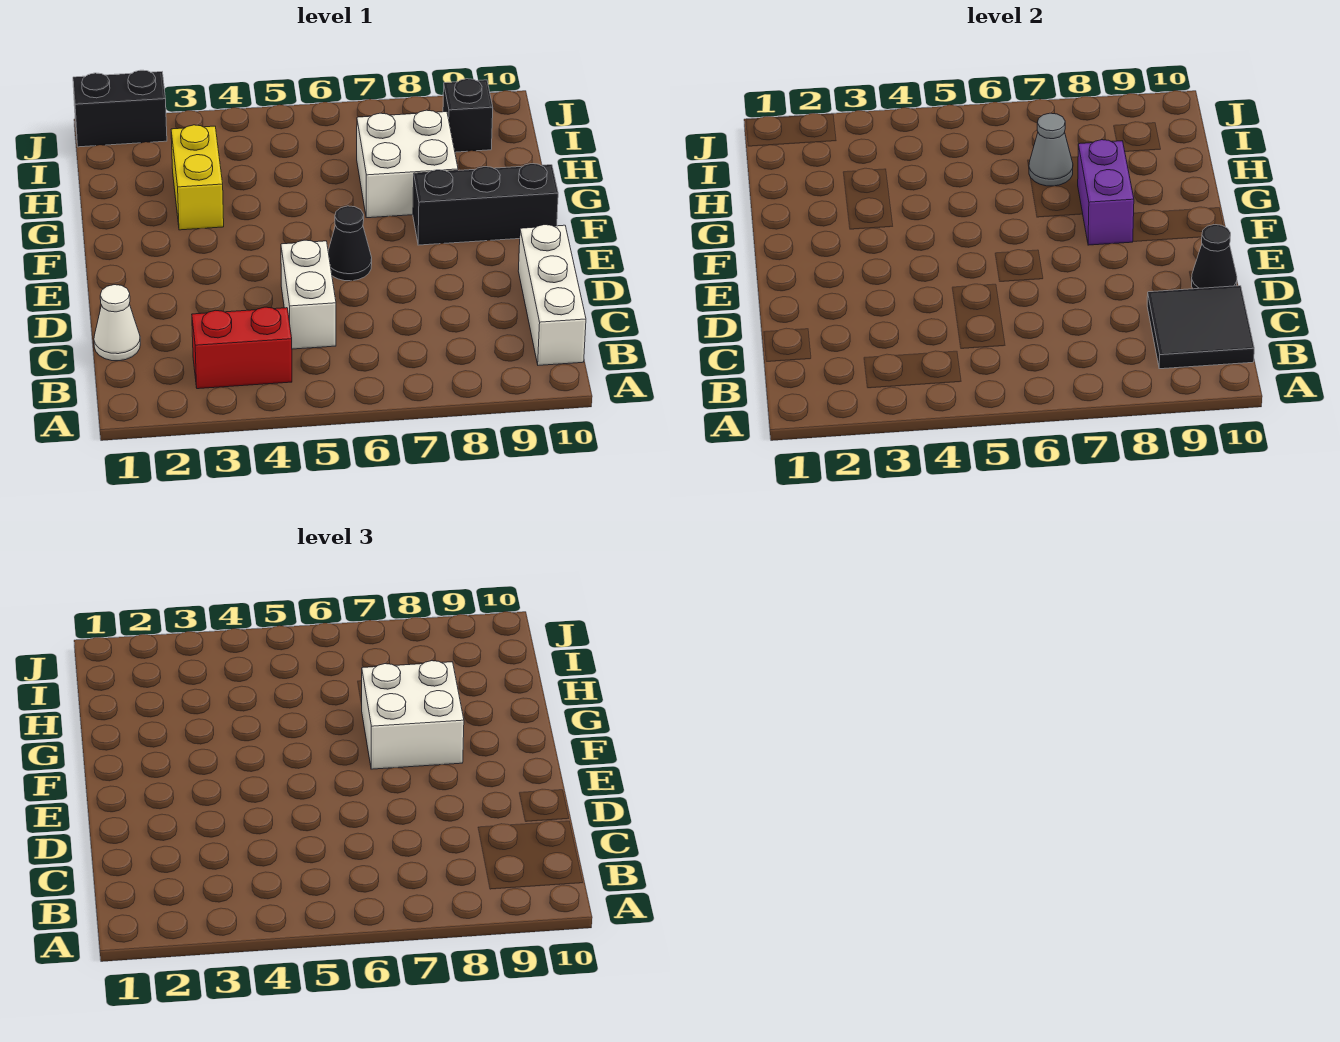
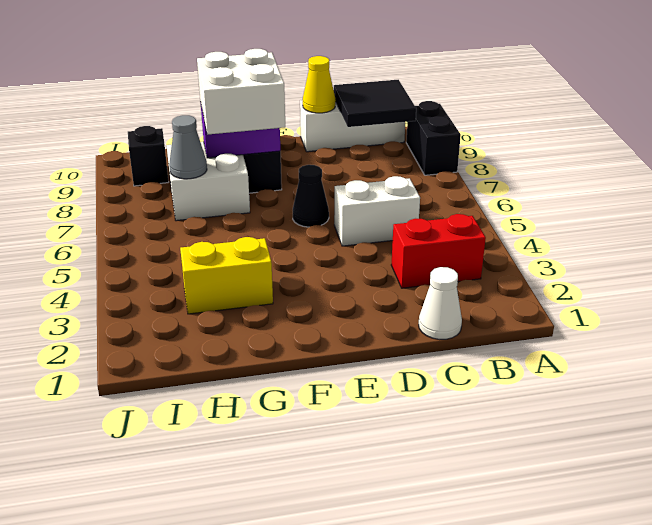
red 1x2 brick [192,307,292,389] -> red 1x2 brick turned to [391,214,486,288]
black 1x1 cone [1192,225,1237,289] -> yellow 1x1 cone [303,56,336,113]
black 1x2 brick [73,70,167,147] -> black 1x2 brick moved to [406,101,461,175]

